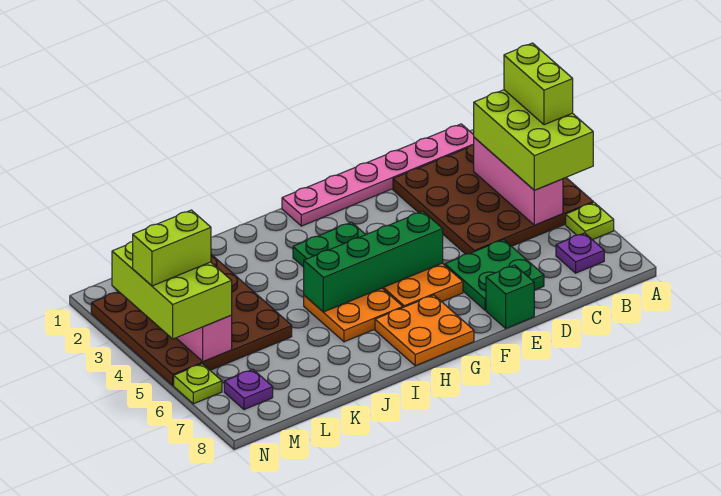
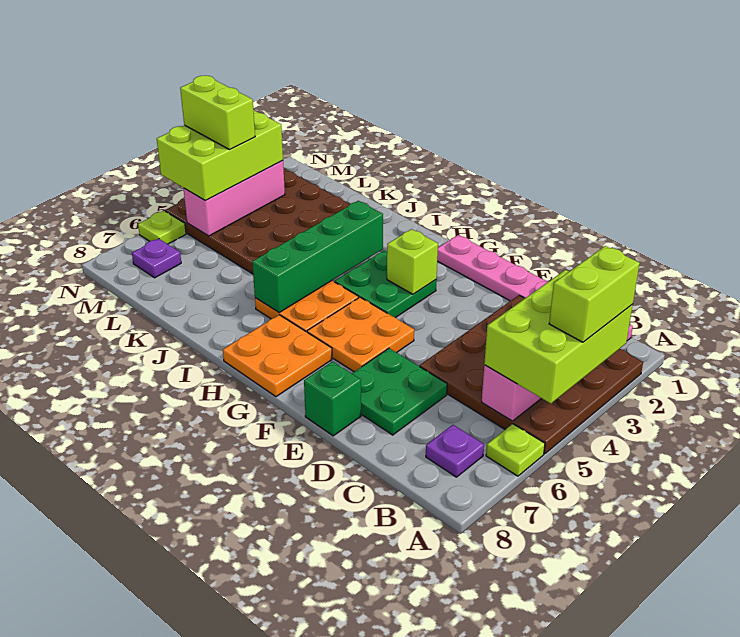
green 1x4 brick [304,211,443,312] -> green 1x4 brick turned to [252,201,383,312]
none -> lime 1x1 brick [387,229,438,294]

